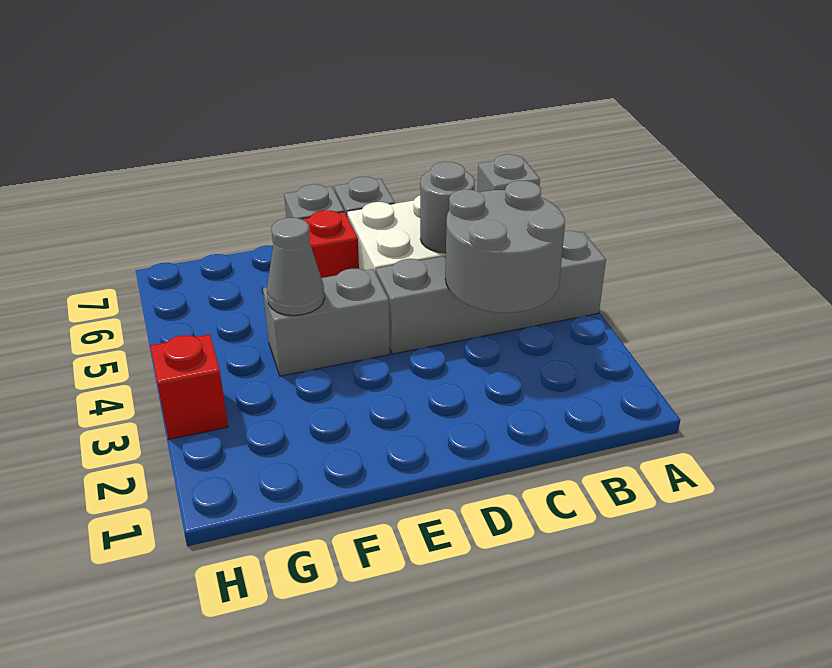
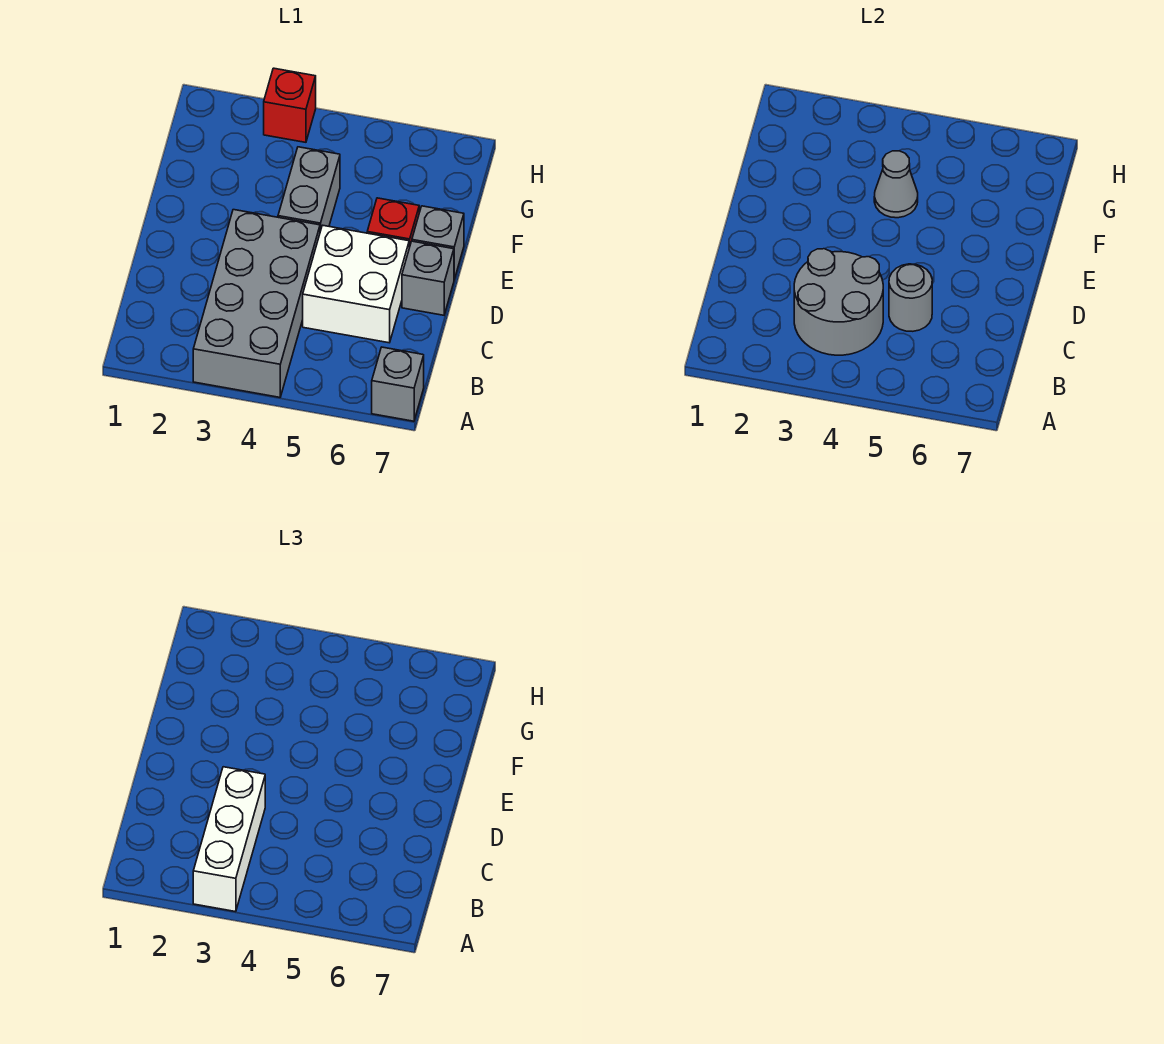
none -> white 1x3 brick [193,767,265,912]
grey 1x4 brick [376,231,606,354] -> grey 2x4 brick [193,210,320,397]

